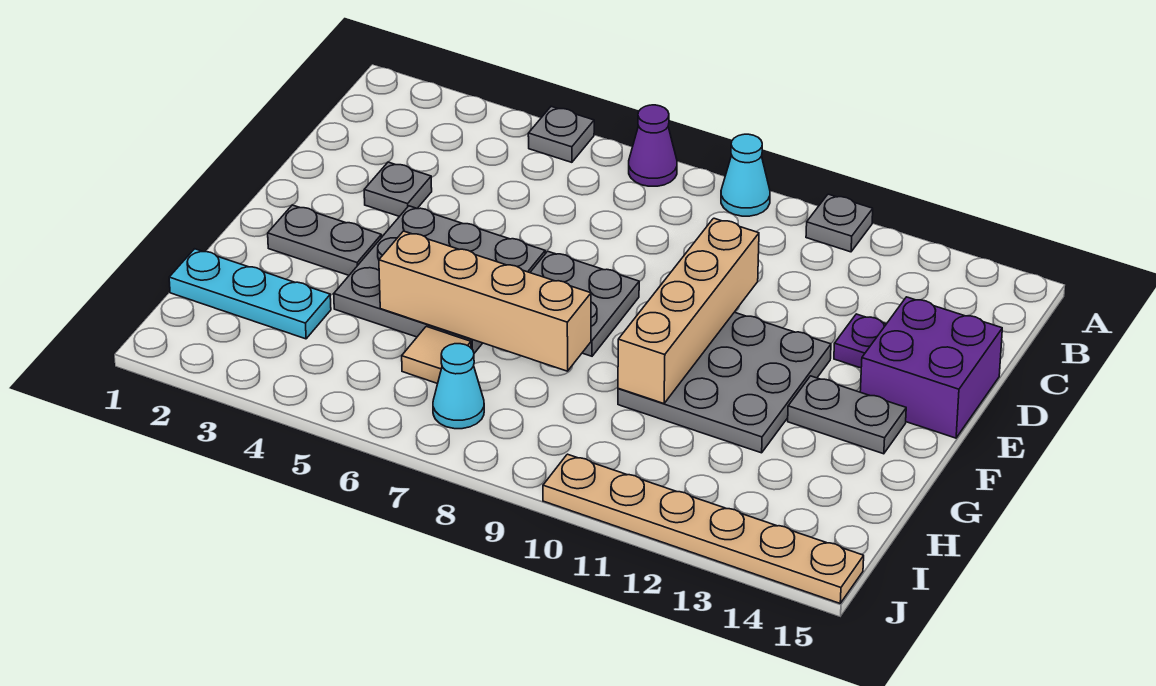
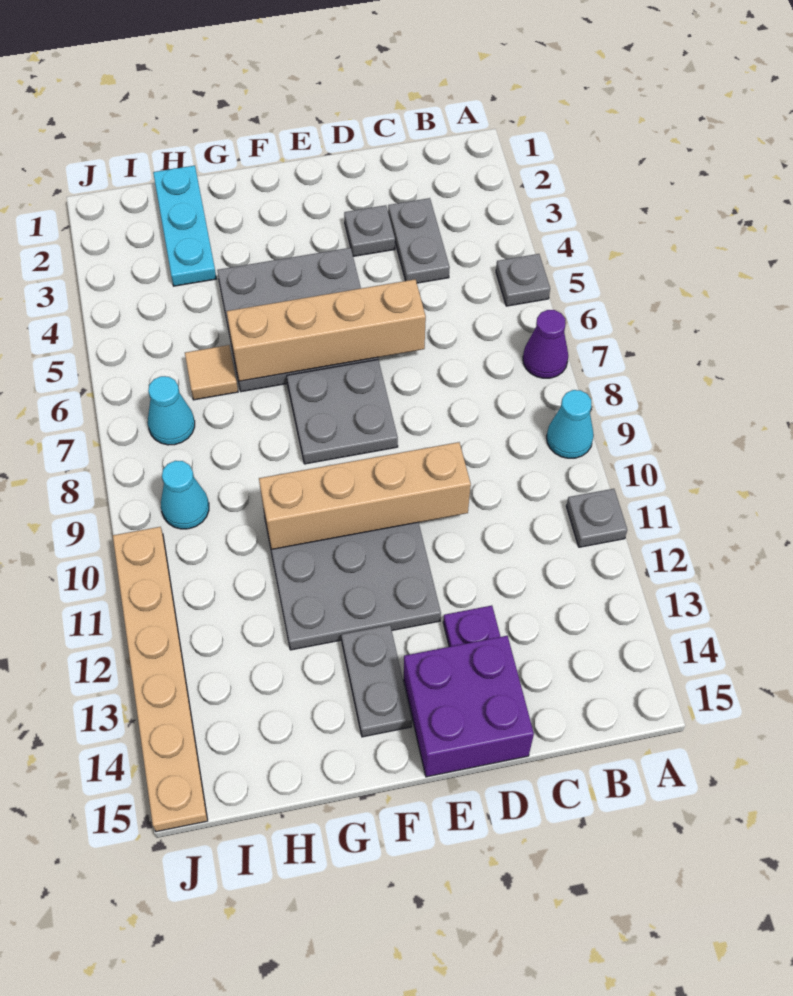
grey 1x2 plate [268,205,382,275] -> grey 1x2 plate moved to [388,198,450,283]
tan 1x4 brick [379,231,591,371] -> tan 1x4 brick turned to [227,279,426,381]
none -> cyan 1x1 cone [161,461,209,529]

